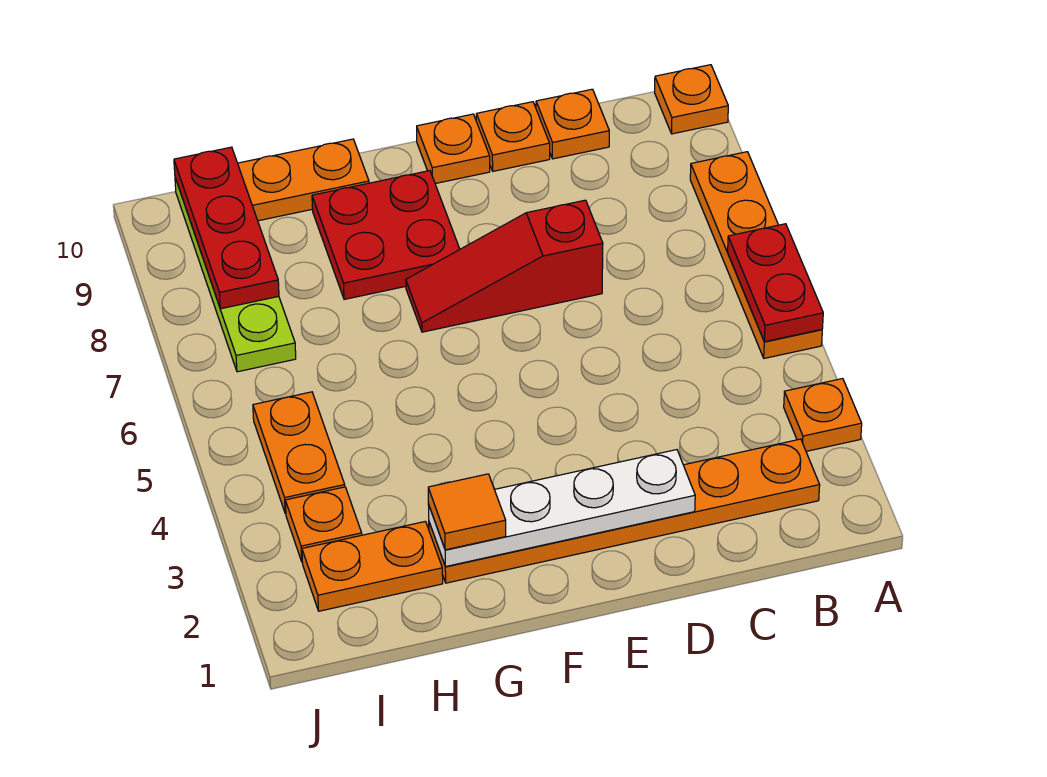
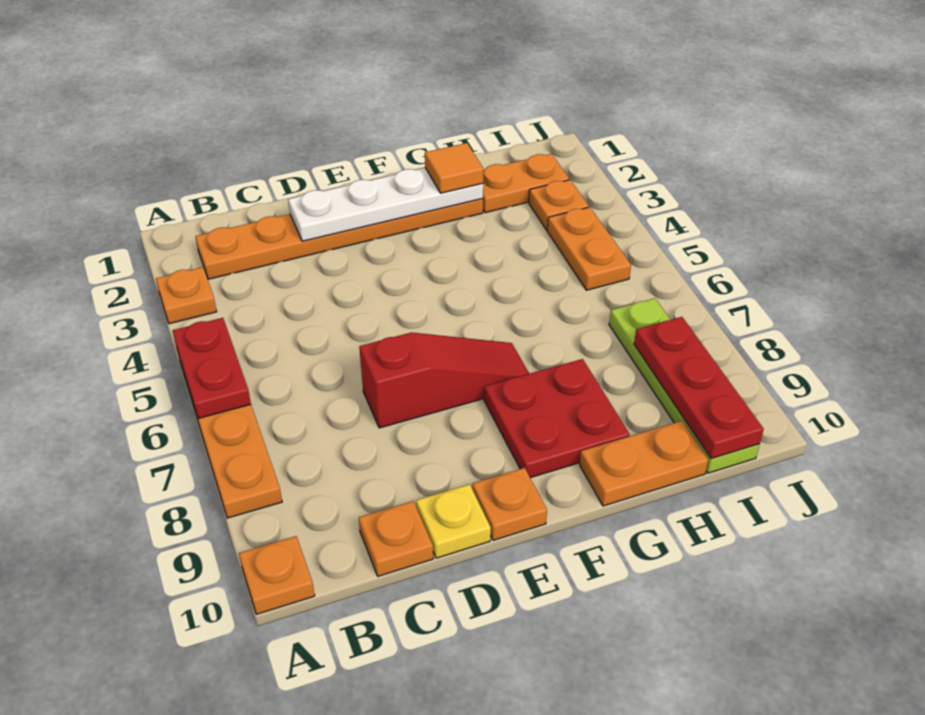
orange 1x1 plate [476,102,550,171] -> yellow 1x1 plate [416,484,491,558]

